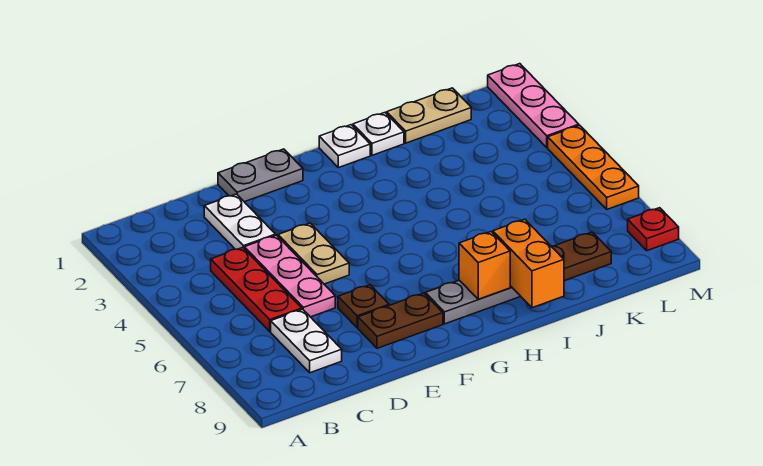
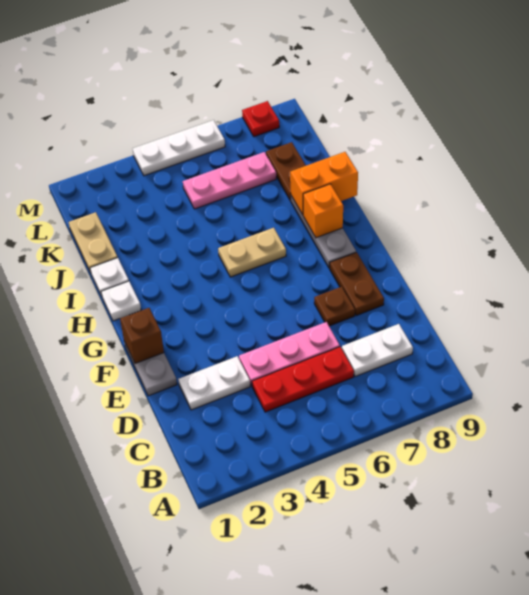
tan 1x2 plate [278,223,349,284] -> tan 1x2 plate moved to [218,228,286,277]
none -> brown 1x1 brick [120,308,164,363]
pink 1x3 plate [488,64,579,148] -> pink 1x3 plate moved to [183,152,276,209]
orange 1x3 plate [548,125,639,209] -> white 1x3 plate [133,120,225,176]

